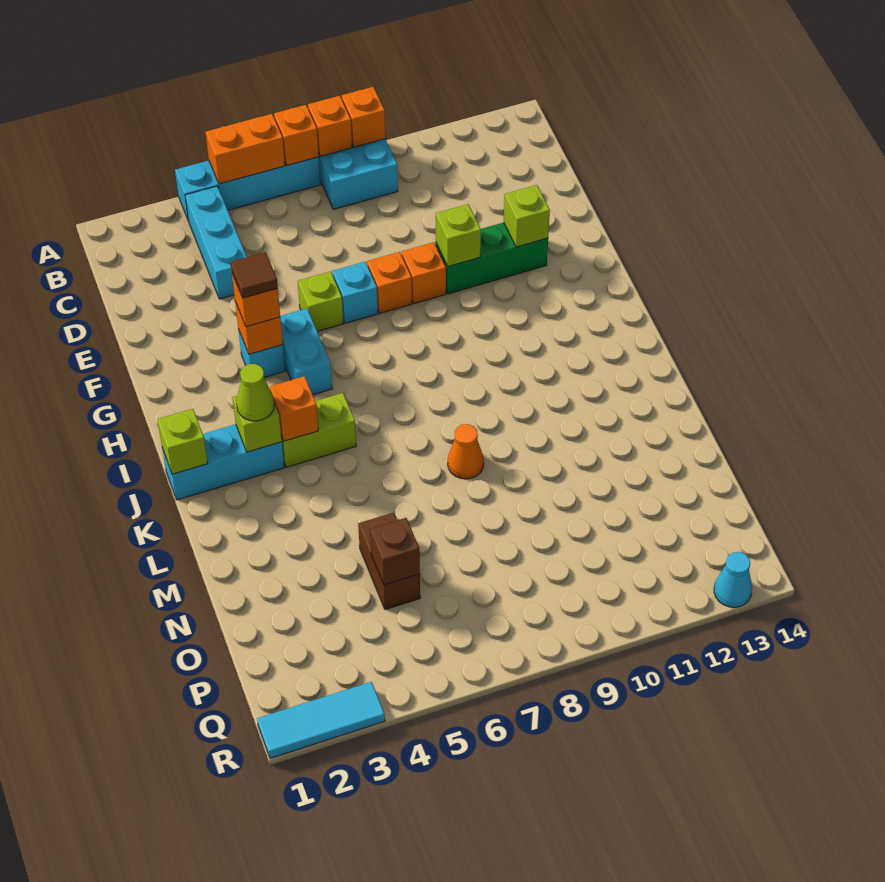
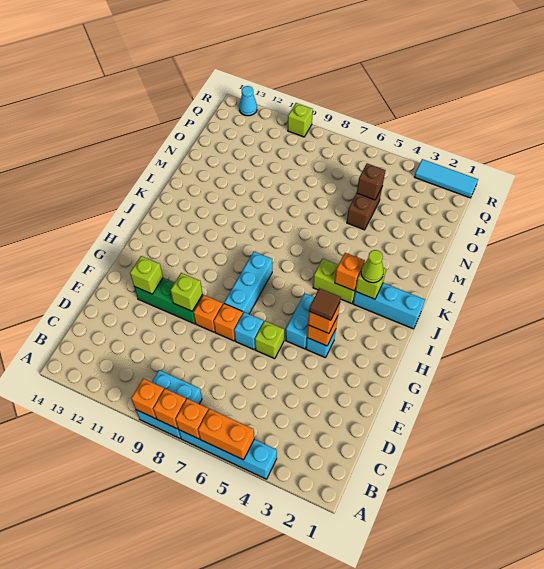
cyan 1x3 brick [185,186,247,299] -> cyan 1x3 brick moved to [224,252,272,314]
lime 1x1 brick [157,409,208,474] -> lime 1x1 brick moved to [288,103,313,137]
orange 1x1 cone [448,424,484,479] -> none

